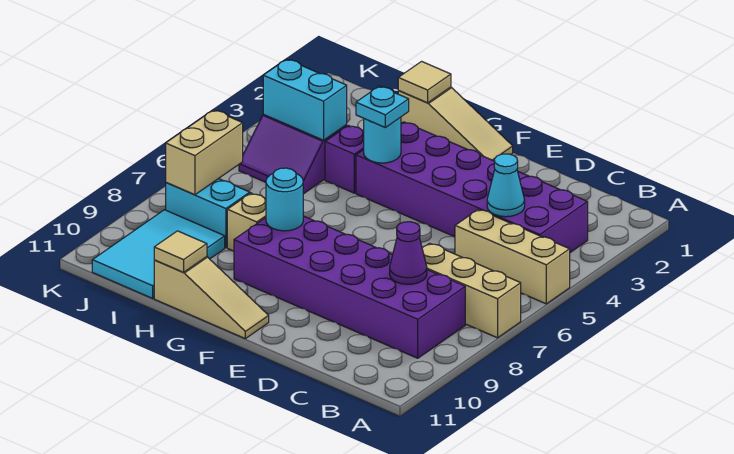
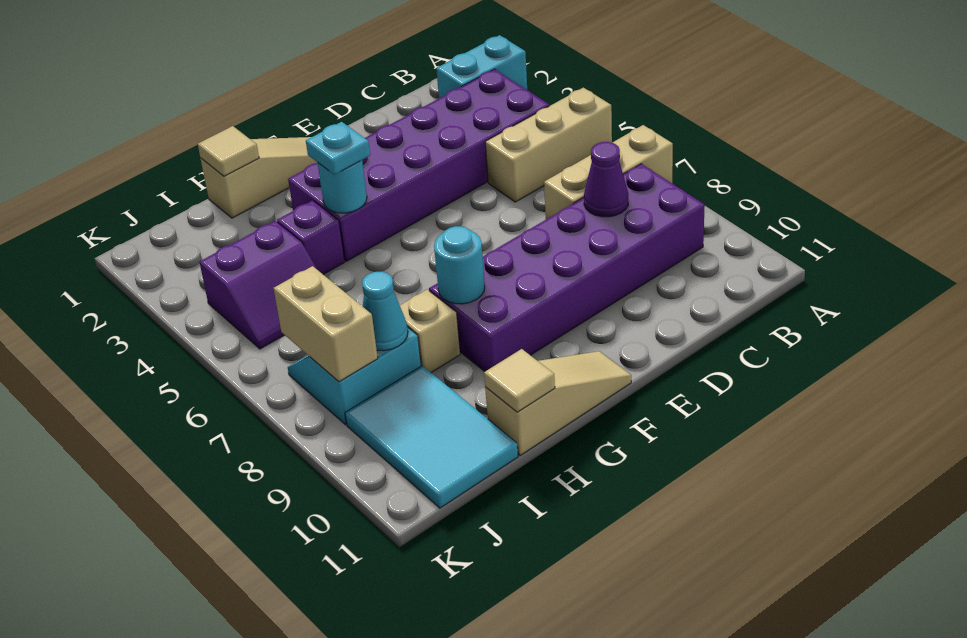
cyan 1x1 cone [487,154,525,217] -> cyan 1x1 cone moved to [362,272,408,351]
cyan 1x2 brick [263,59,347,140] -> cyan 1x2 brick moved to [436,35,527,98]

